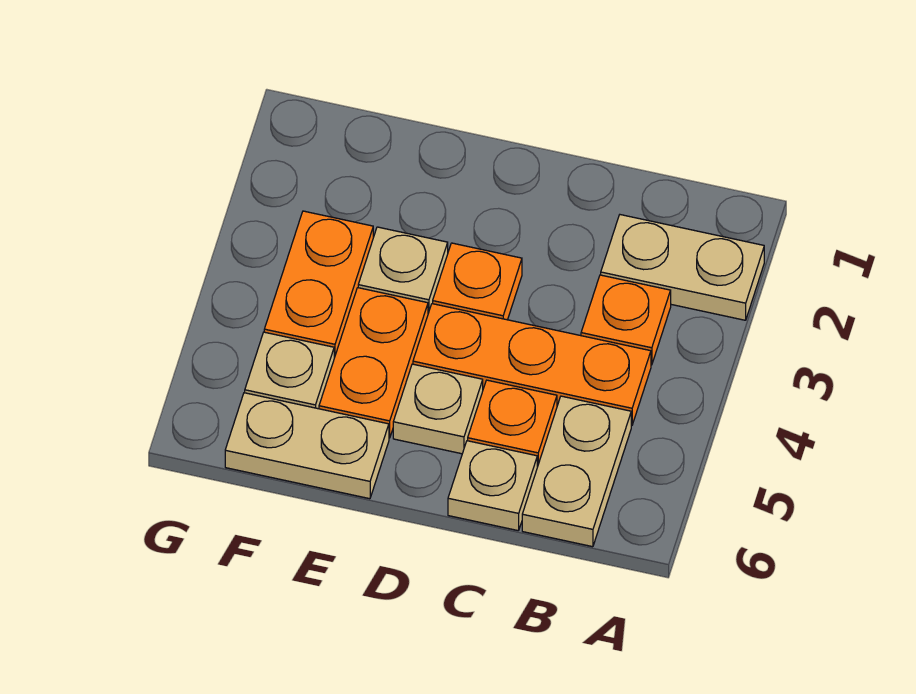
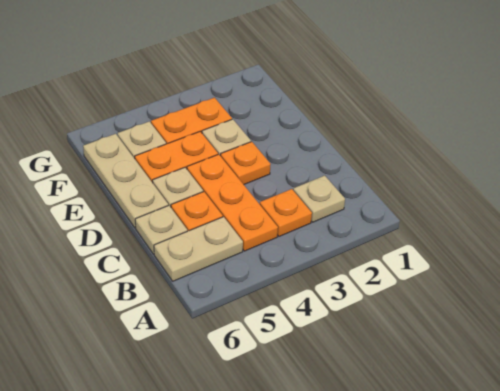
tan 1x2 plate [601,215,764,320] -> tan 1x1 plate [293,176,345,222]
tan 1x2 plate [225,393,389,499] -> tan 1x3 plate [83,134,168,228]

